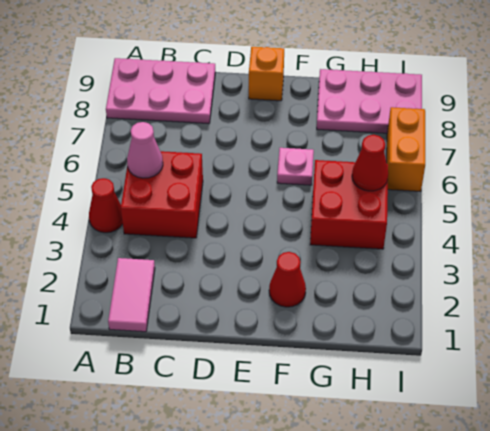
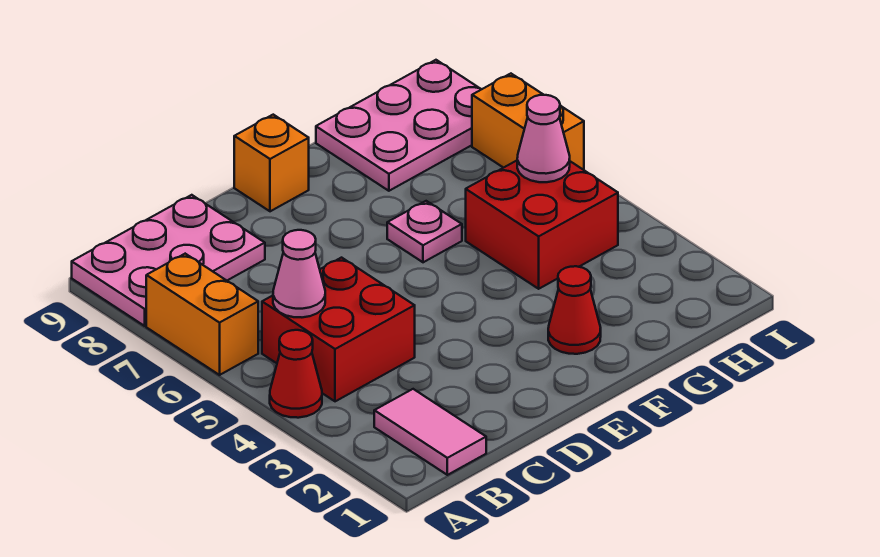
none -> orange 1x2 brick [146,254,258,375]
red 1x1 cone [352,135,388,191] -> pink 1x1 cone [517,95,570,182]

